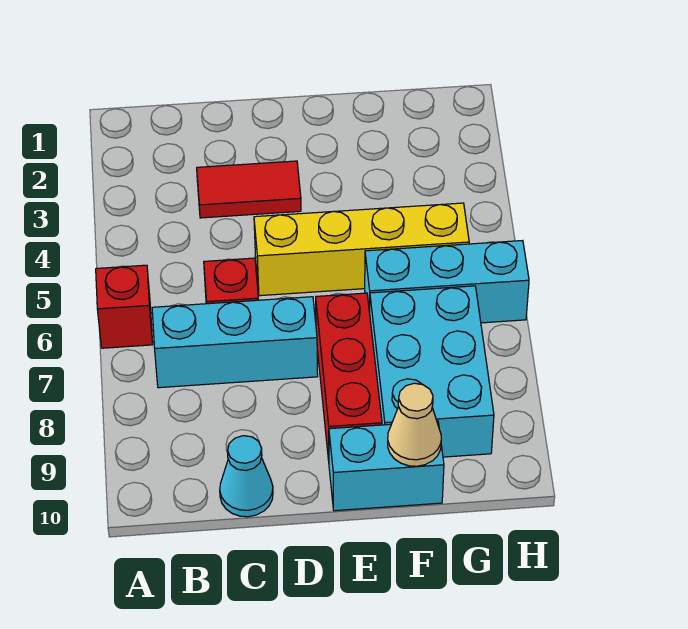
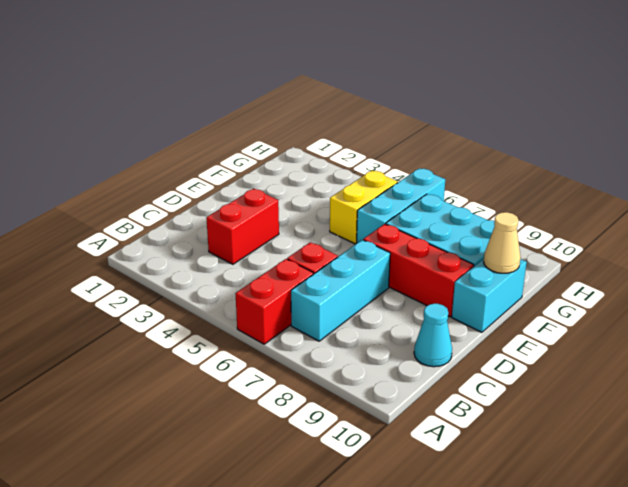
red 1x1 brick [96,265,153,348] -> red 1x2 brick [235,259,313,344]
red 1x2 tile [197,161,301,218] -> red 1x2 brick [206,189,279,264]
yellow 1x4 brick [254,203,469,296] -> yellow 1x2 brick [330,171,398,244]

